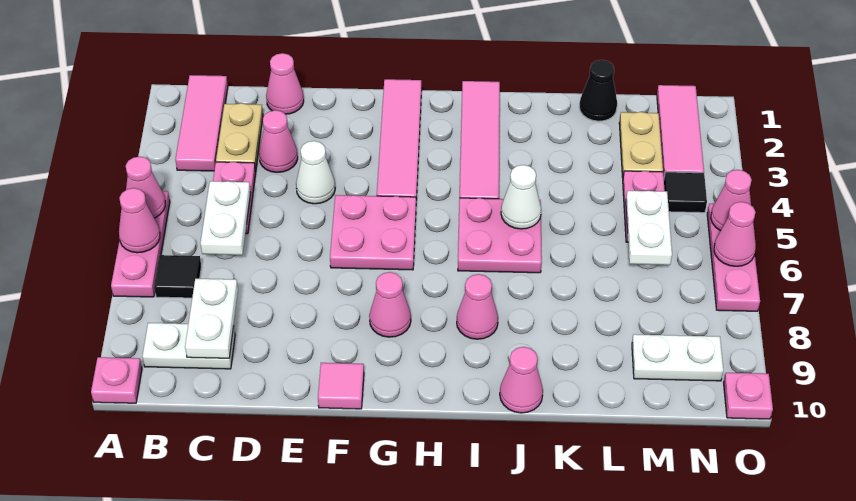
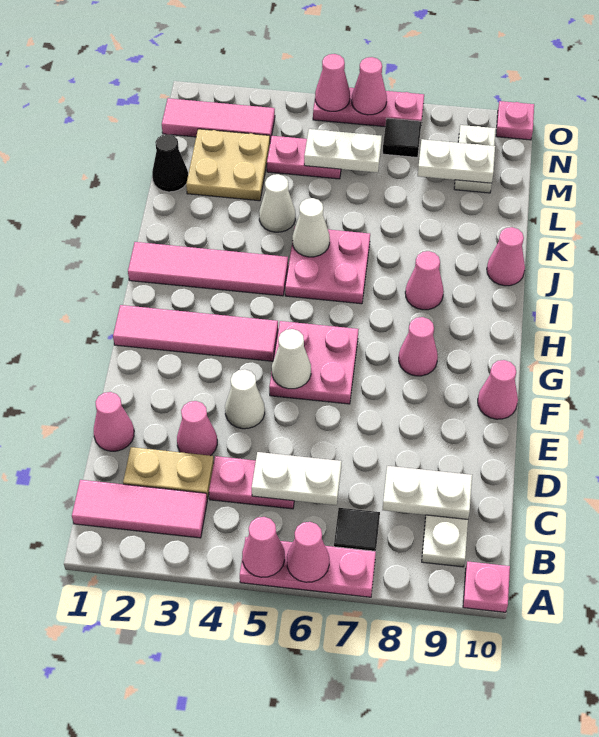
none -> white 1x1 cone [272,329,311,389]
pink 1x1 tile [318,363,364,409] -> pink 1x1 cone [478,360,518,419]
none -> white 1x1 cone [259,174,295,232]
tan 1x2 plate [619,112,663,178] -> tan 2x2 plate [186,129,270,201]
none -> white 1x2 plate [418,139,495,183]
black 1x1 tile [664,172,707,213] -> black 1x1 tile moved to [383,118,422,157]

